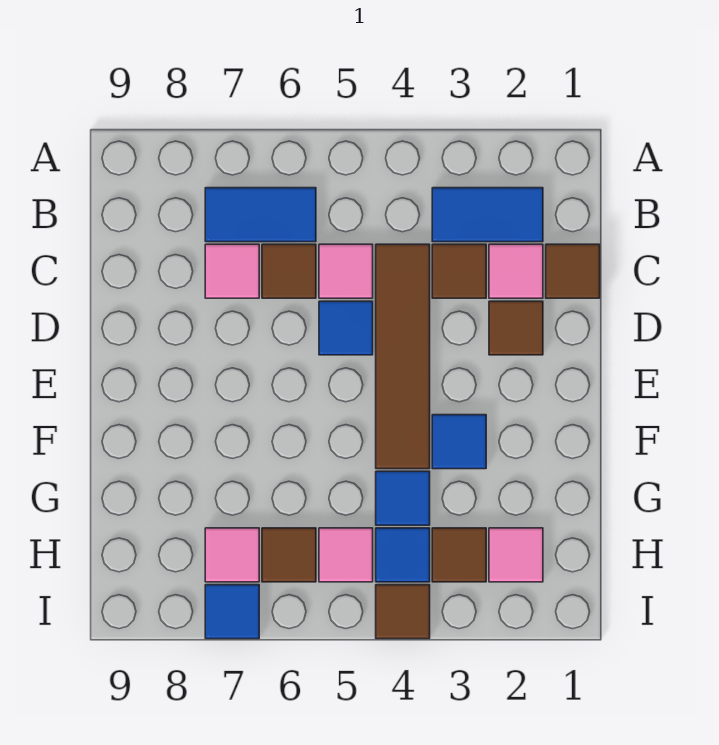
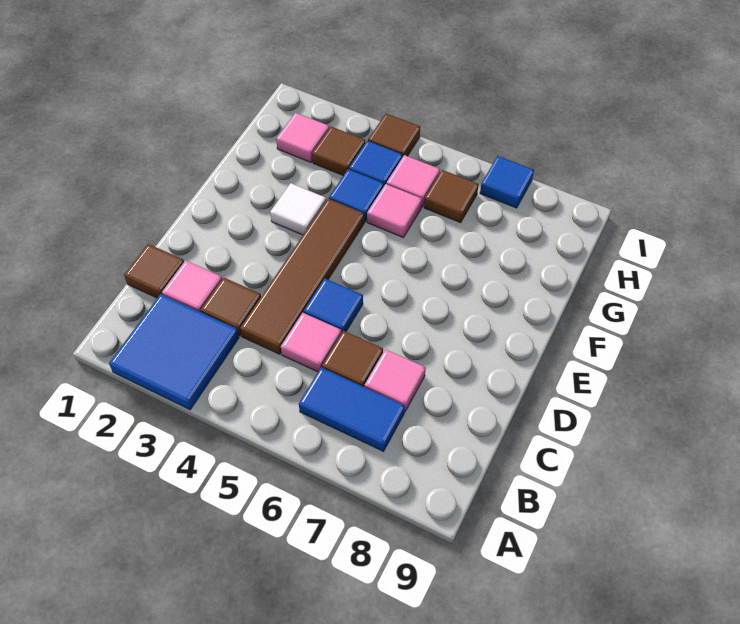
blue 1x2 tile [432,188,543,242] -> blue 2x2 tile [109,294,239,410]
brown 1x1 tile [489,301,543,355] -> none
blue 1x1 tile [432,415,486,469] -> white 1x1 tile [270,183,326,235]
pink 1x1 tile [205,528,259,582] -> pink 1x1 tile moved to [367,184,422,238]

